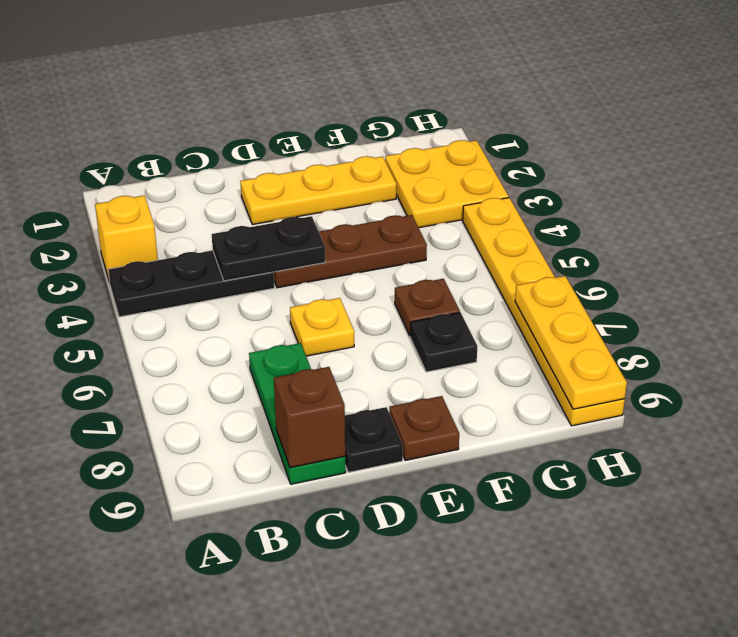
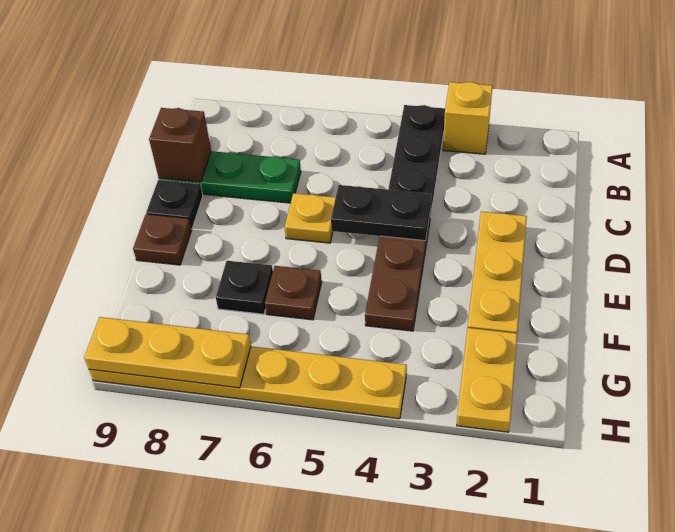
black 1x2 plate [212,216,325,281] -> black 1x2 plate turned to [331,185,431,241]
yellow 2x2 plate [385,140,509,228] -> yellow 1x2 plate [457,328,517,432]

